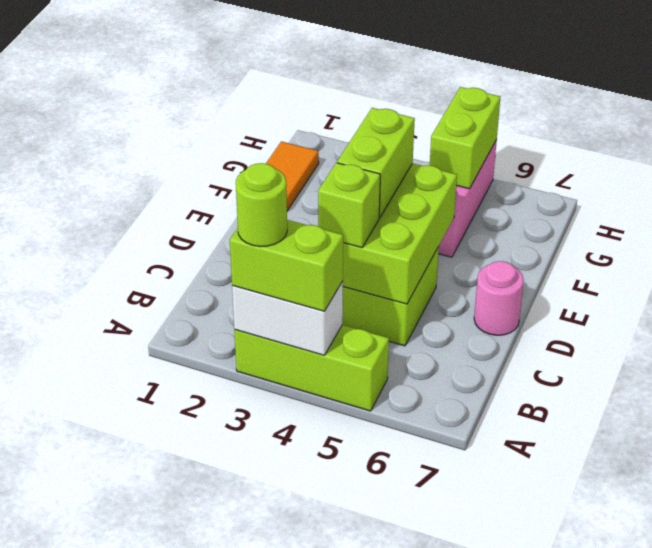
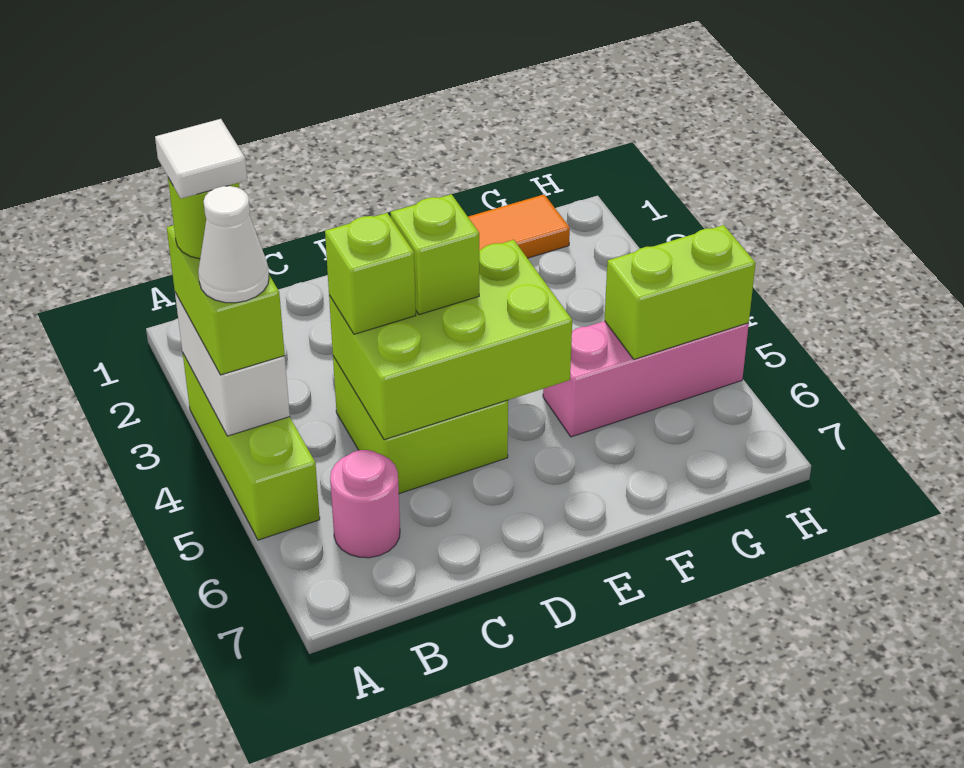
none -> white 1x1 tile [155,119,247,199]
none -> white 1x1 cone [198,186,269,303]
lime 1x2 brick [337,108,415,218] -> lime 1x1 brick [390,194,479,315]
pink 1x1 round brick [474,261,524,335] -> pink 1x1 round brick moved to [330,450,400,558]

